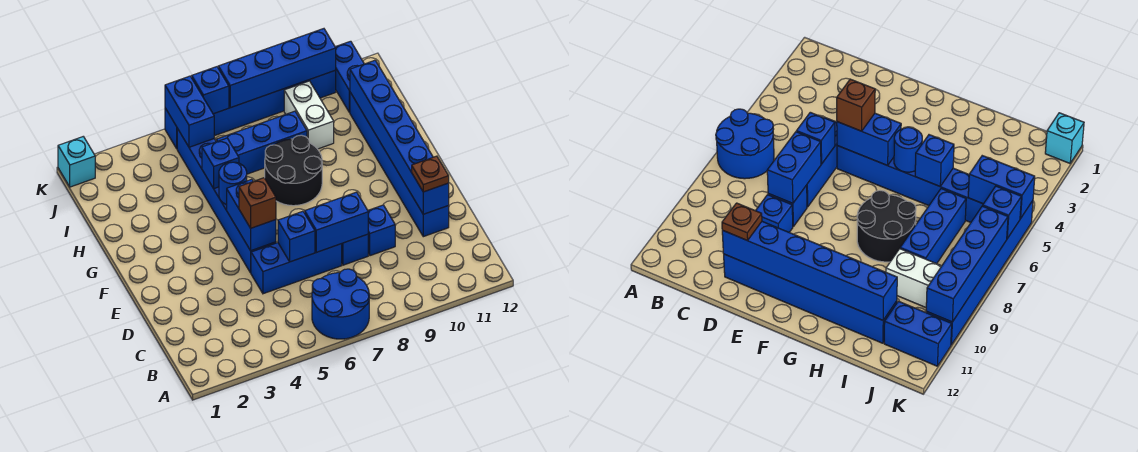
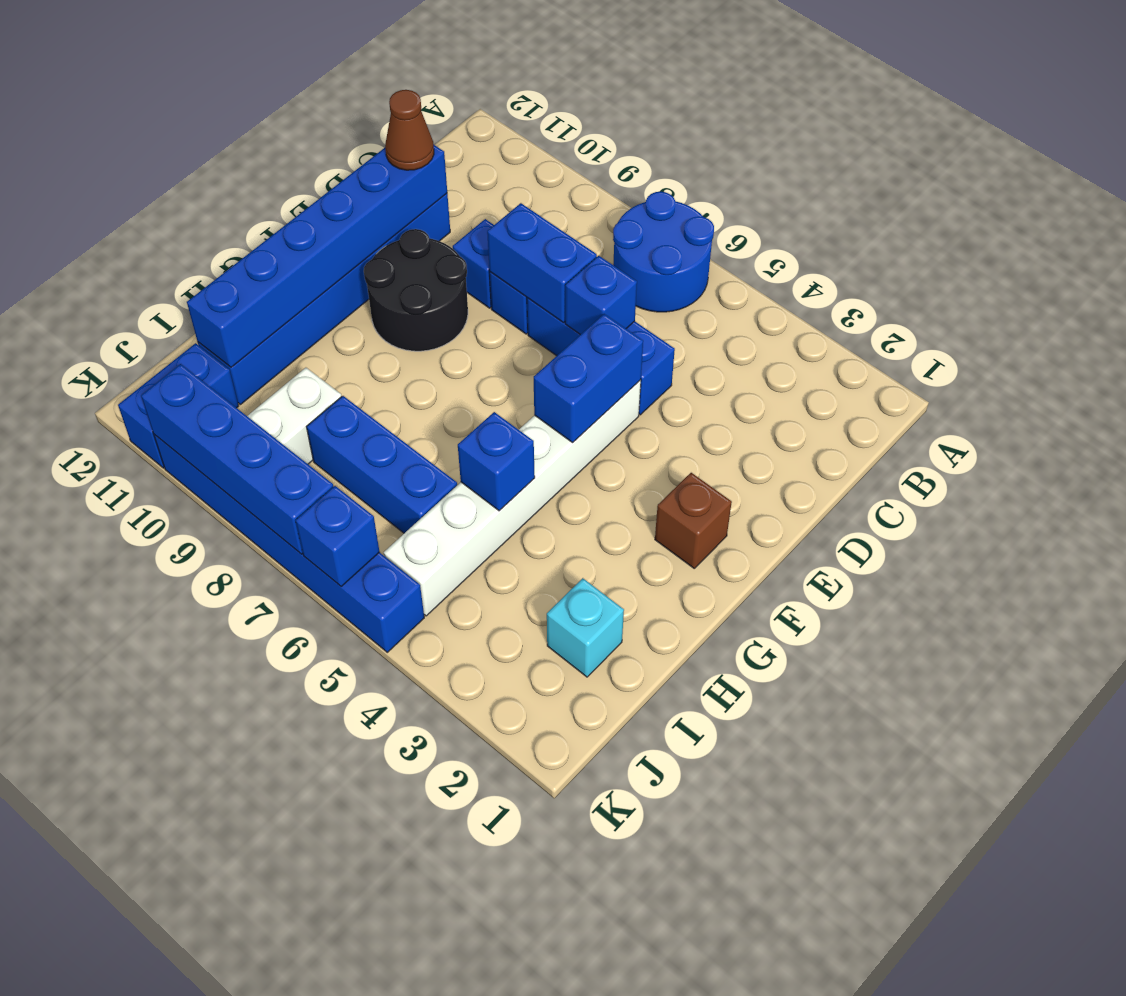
brown 1x1 plate [412,156,449,192] -> brown 1x1 cone [385,90,434,170]
blue 1x6 brick [177,129,276,273] -> white 1x6 brick [384,380,641,616]
brown 1x1 brick [239,178,276,228] -> brown 1x1 brick moved to [655,473,732,568]
blue 1x1 round brick [219,162,247,205] -> none
black 2x2 round brick [265,135,322,206] -> black 2x2 round brick moved to [364,229,468,351]
blue 1x2 brick [165,76,214,147] -> none
cyan 1x1 brick [58,137,95,187] -> cyan 1x1 brick moved to [547,578,624,677]

